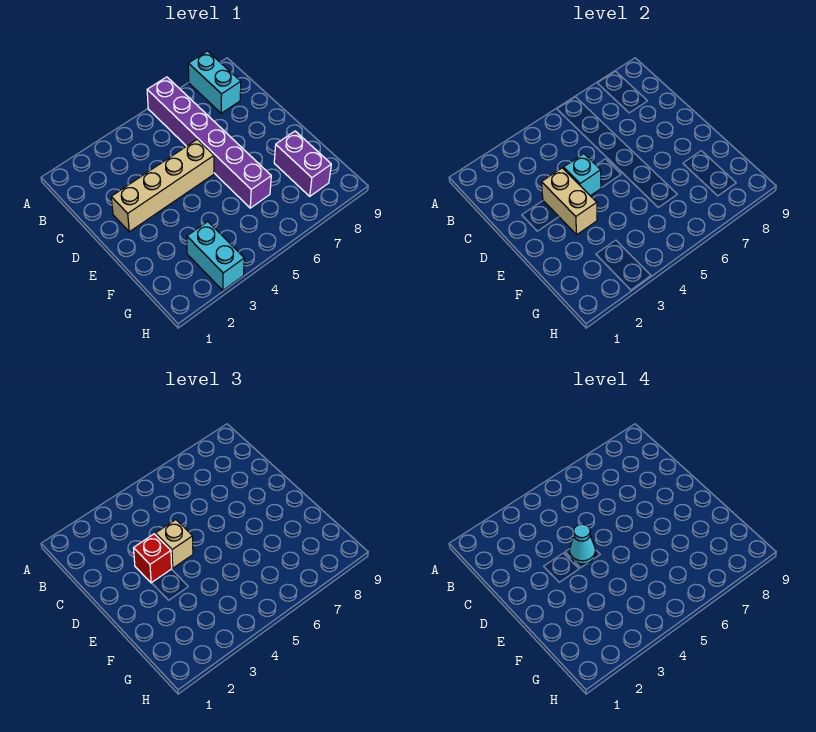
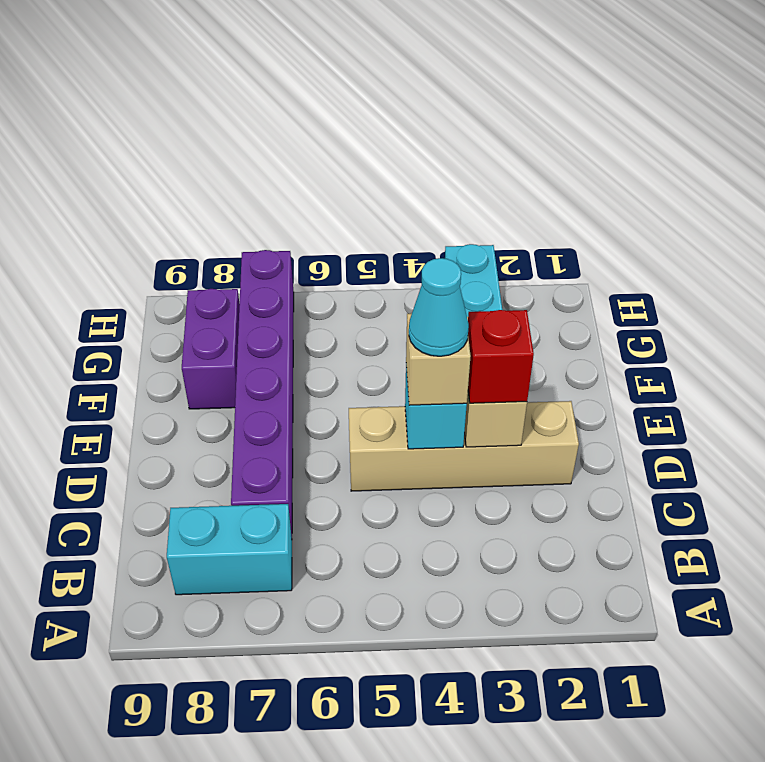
purple 1x6 brick [147,77,271,208] -> purple 1x6 brick moved to [231,250,294,536]
cyan 1x2 brick [188,51,241,113] -> cyan 1x2 brick turned to [167,504,292,595]

